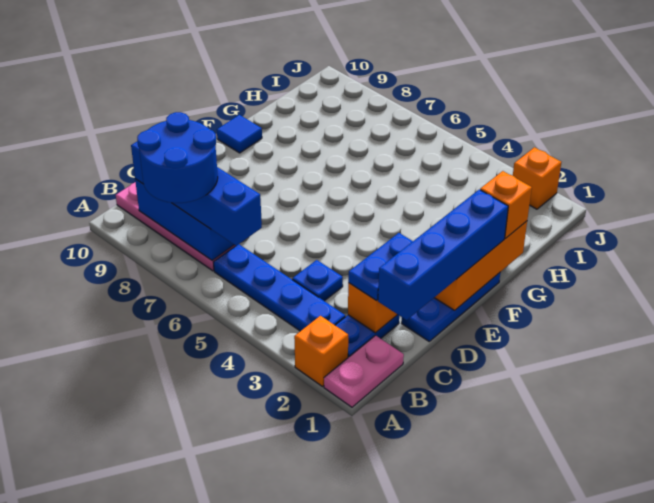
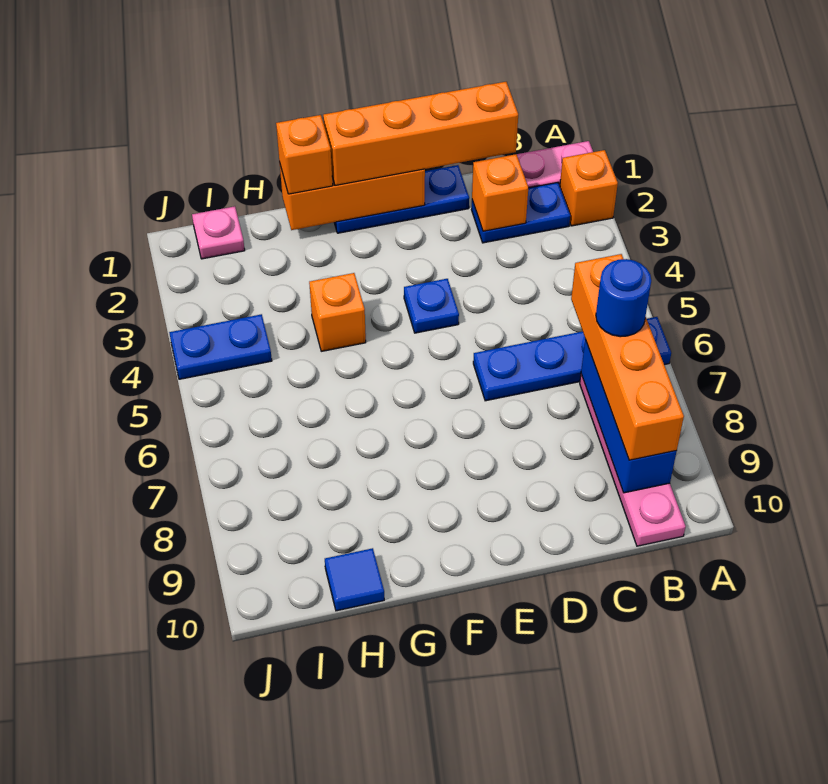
blue 2x2 round brick [137,112,218,203] -> blue 1x1 round brick [596,259,651,337]
blue 1x4 plate [214,244,345,331] -> blue 1x4 plate turned to [473,317,671,401]
blue 1x4 brick [131,142,262,246] -> orange 1x4 brick [571,254,684,460]
blue 1x4 brick [378,190,508,320] -> orange 1x4 brick [323,82,518,185]
blue 1x2 plate [348,233,413,301] -> blue 1x2 plate moved to [169,314,272,379]
blue 1x1 plate [292,260,343,301] -> blue 1x1 plate moved to [404,279,459,333]
blue 1x1 tile [217,115,262,153] -> blue 1x1 tile moved to [325,548,384,611]
none -> pink 1x1 plate [192,206,245,259]
orange 1x1 brick [513,147,561,209] -> orange 1x1 brick moved to [309,273,366,351]

